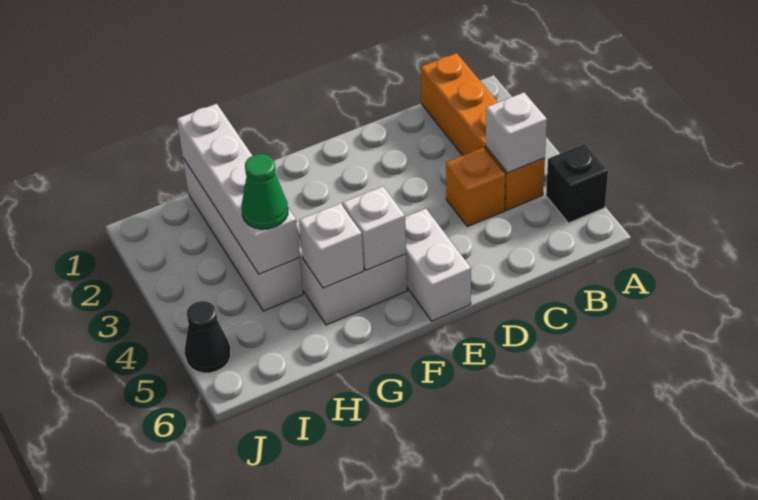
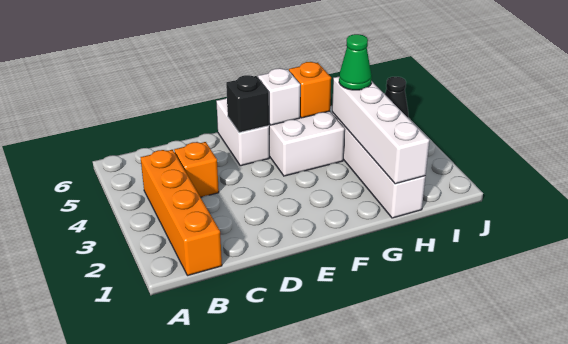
black 1x1 brick [546,144,608,223] -> black 1x1 brick moved to [226,75,269,133]
white 1x1 brick [486,93,547,173] -> none
white 1x1 brick [299,203,364,288] -> orange 1x1 brick [289,62,331,118]

